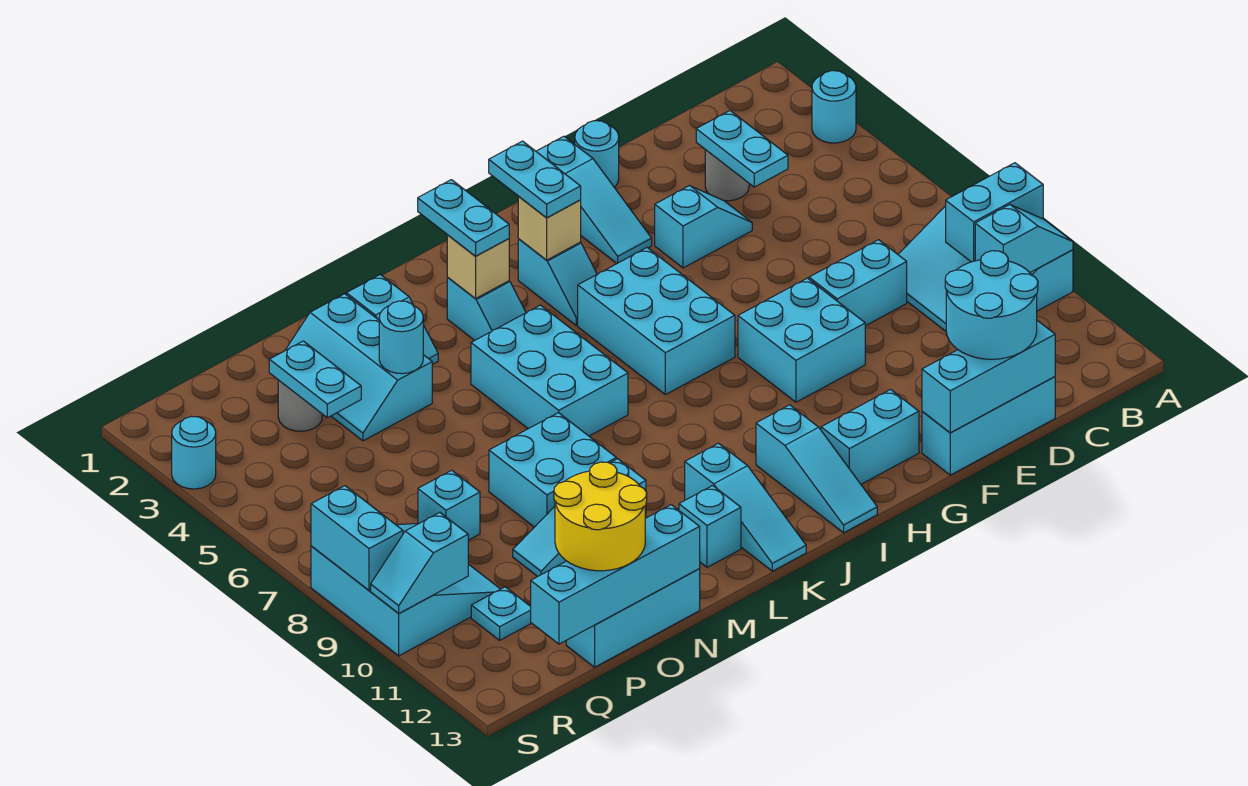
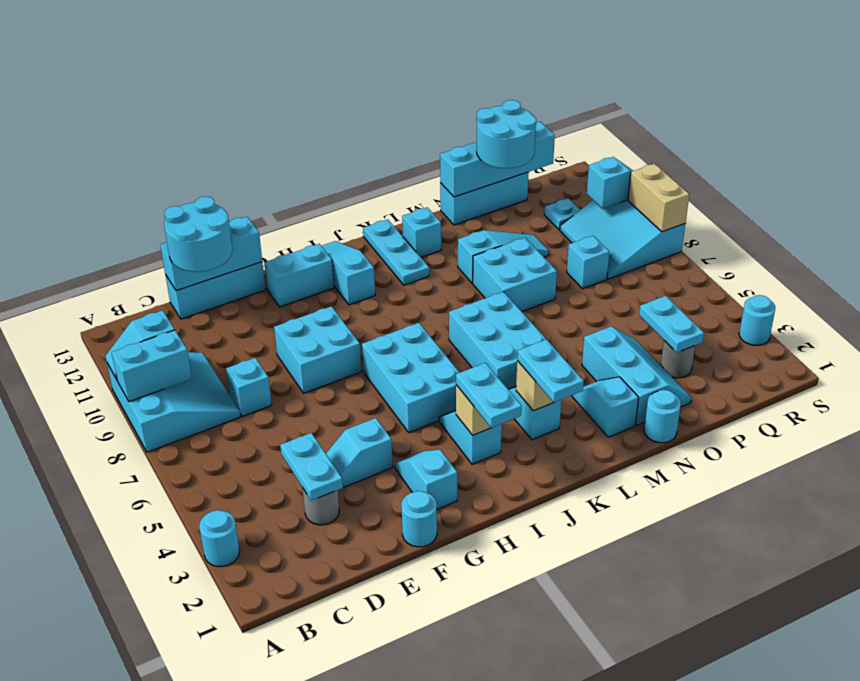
cyan 1x2 brick [809,240,907,326] -> cyan 1x1 brick [226,358,272,416]
cyan 1x3 slope [536,136,652,263] -> cyan 1x2 slope [395,450,457,509]
cyan 1x3 slope [685,443,806,571] -> cyan 1x3 plate [363,219,429,285]
cyan 1x1 round brick [379,301,423,374] -> cyan 1x1 round brick moved to [644,390,681,443]
yellow 2x2 round brick [554,462,647,571] -> cyan 2x2 round brick [477,100,536,168]
cyan 1x2 brick [311,486,403,590] -> tan 1x2 brick [628,164,689,232]

